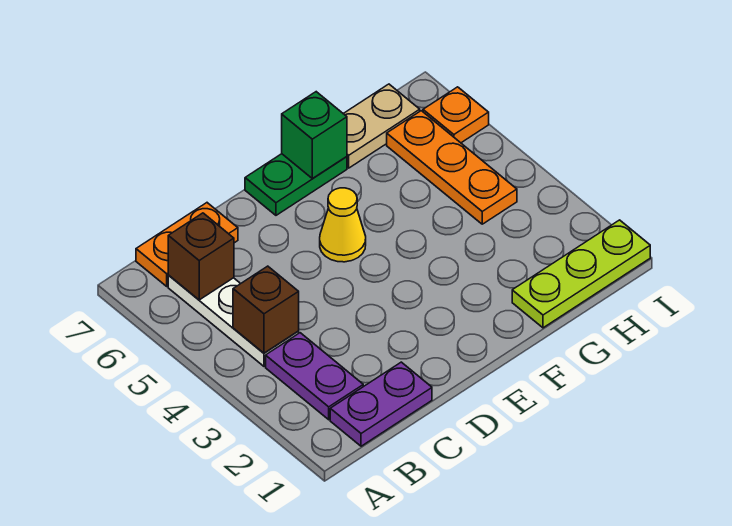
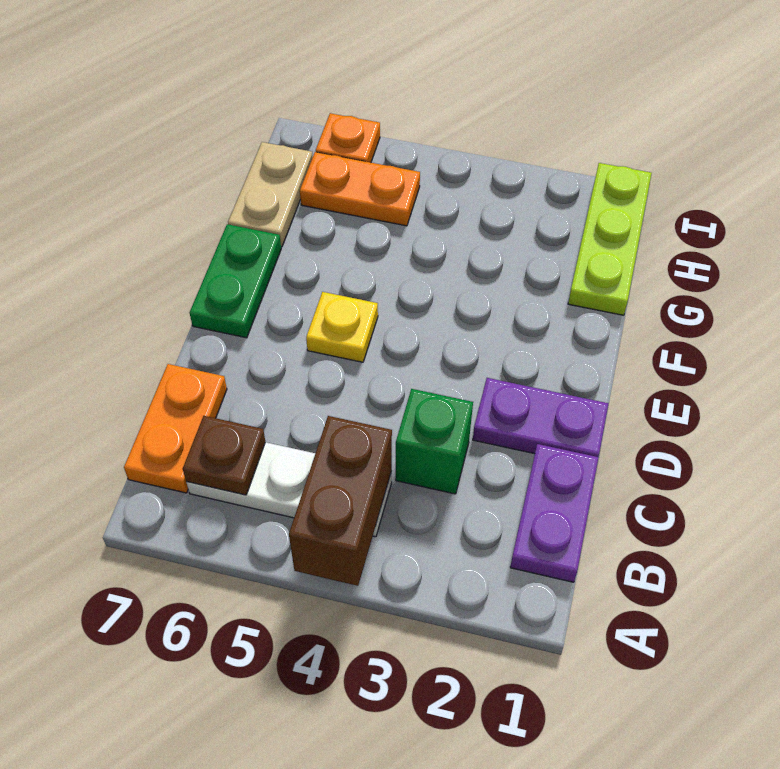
purple 1x2 plate [266,333,363,420] -> purple 1x2 plate moved to [473,378,608,457]
brown 1x1 brick [233,266,299,353] -> brown 1x2 brick [289,416,392,586]
brown 1x1 brick [168,213,234,300] -> brown 1x1 plate [183,416,265,495]
yellow 1x1 cone [320,188,366,262] -> yellow 1x1 plate [306,292,378,362]
green 1x1 brick [282,92,347,178] -> green 1x1 brick moved to [396,389,473,494]
orange 1x3 plate [387,111,517,224] -> orange 1x2 plate [300,152,420,226]

